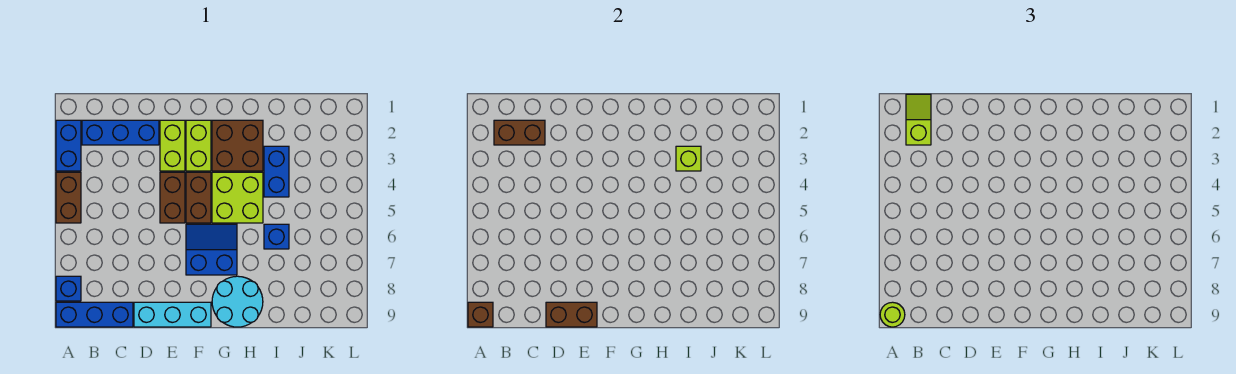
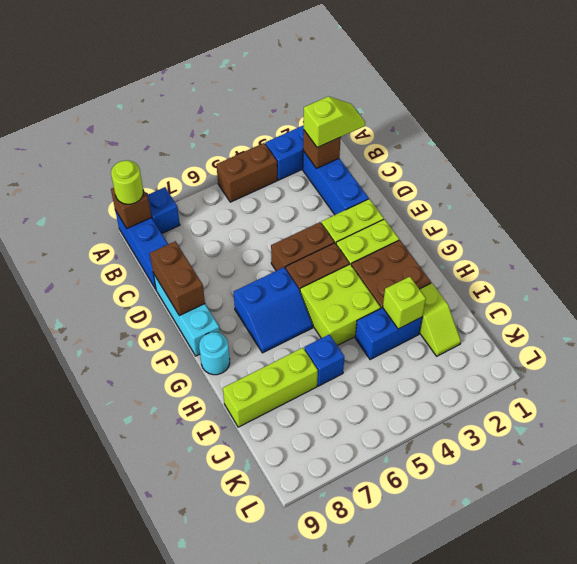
brown 1x2 brick [494,120,545,145] -> brown 1x1 brick [303,130,341,168]
blue 2x2 slope [186,224,237,275] -> blue 2x2 slope turned to [234,267,313,353]
cyan 2x2 round brick [212,276,263,327] -> cyan 1x1 round brick [199,332,230,375]
none -> lime 1x2 slope [420,283,461,356]
none -> lime 1x3 brick [223,348,318,427]

